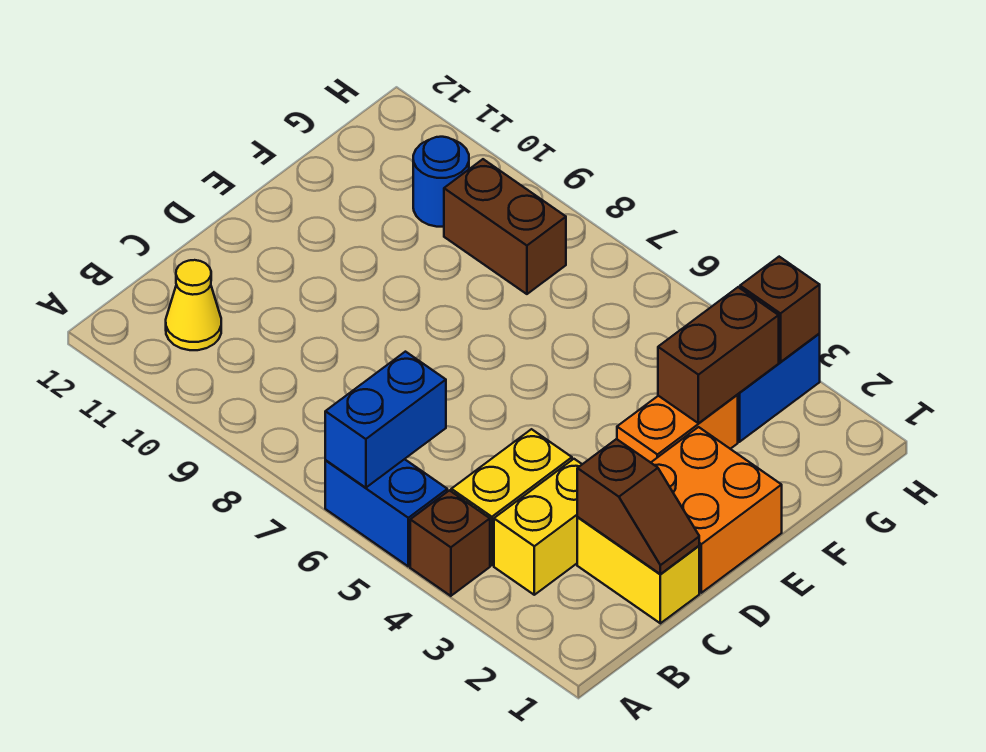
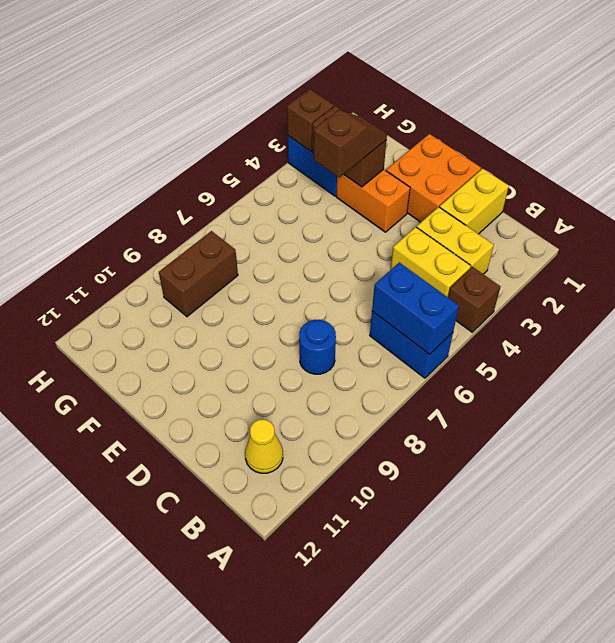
blue 1x2 brick [325,459,447,566] -> blue 1x2 brick turned to [370,311,453,378]
brown 1x2 slope [577,439,699,574] -> brown 1x2 slope moved to [313,110,387,177]
blue 1x1 round brick [413,137,469,227] -> blue 1x1 round brick moved to [299,320,336,374]

